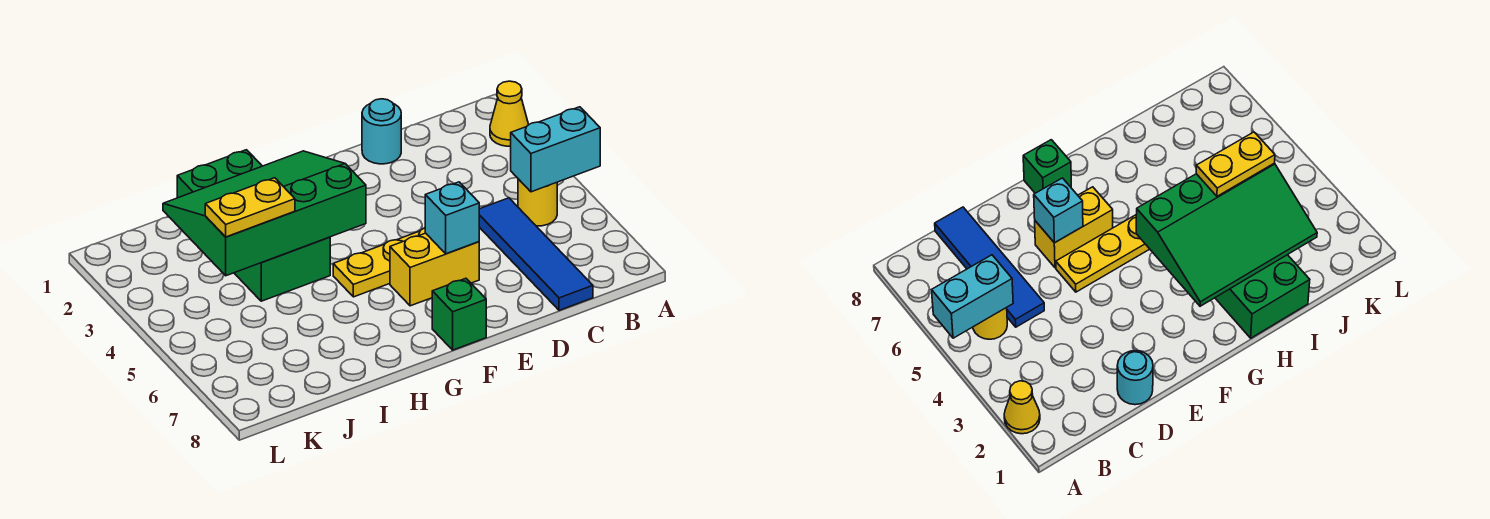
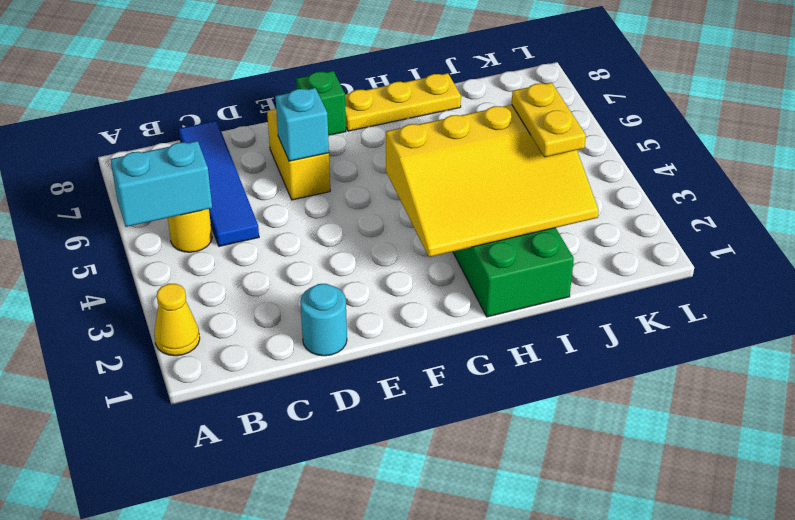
yellow 1x3 plate [333,228,425,297] -> yellow 1x3 plate moved to [345,73,461,131]
yellow 1x2 brick [390,233,479,306] -> yellow 1x2 brick turned to [267,109,330,200]
green 3x4 slope [163,151,366,276] -> yellow 3x4 slope [386,105,599,257]
yellow 1x2 plate [205,178,295,237] -> yellow 1x2 plate turned to [512,83,586,157]

